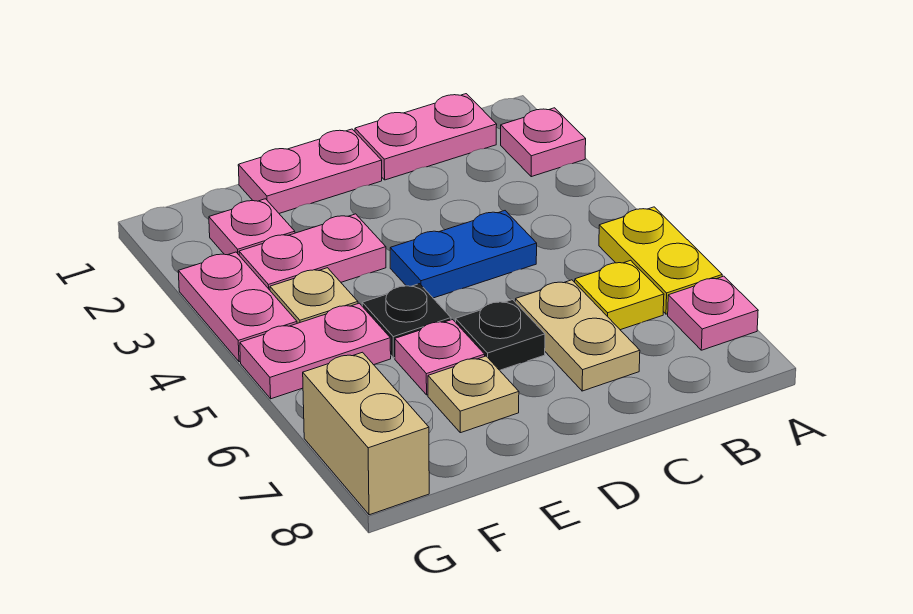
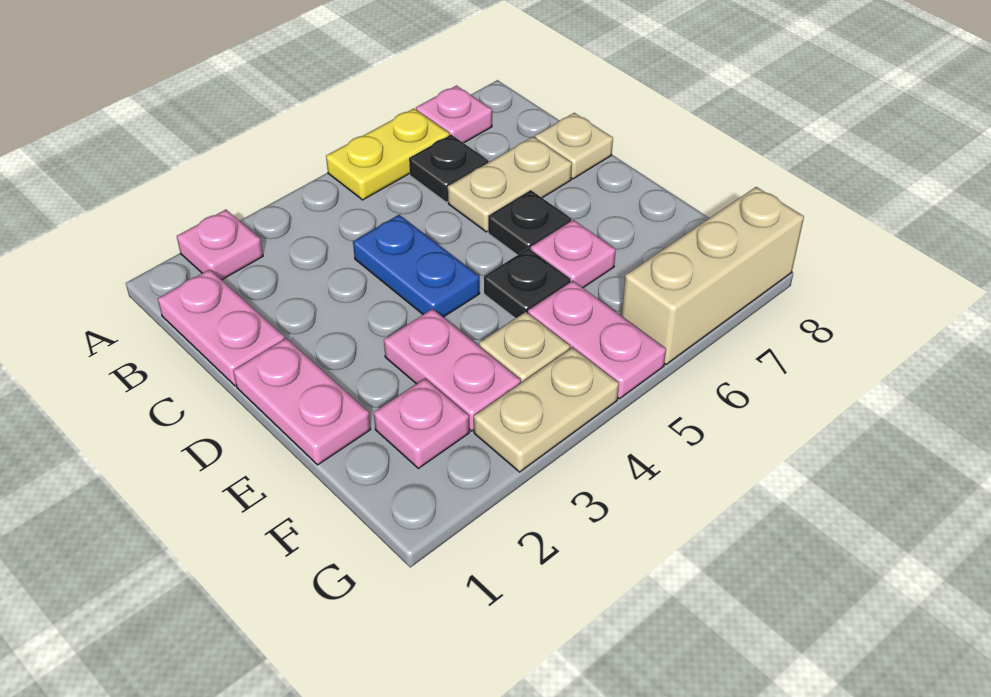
yellow 1x1 plate [575,260,664,330] -> black 1x1 plate [409,134,488,202]
tan 1x1 plate [428,356,519,433] -> tan 1x1 plate moved to [535,113,613,179]
pink 1x2 plate [178,252,297,362] -> tan 1x2 plate [474,348,619,472]
tan 1x2 brick [303,352,429,515] -> tan 1x3 brick [622,187,804,365]

